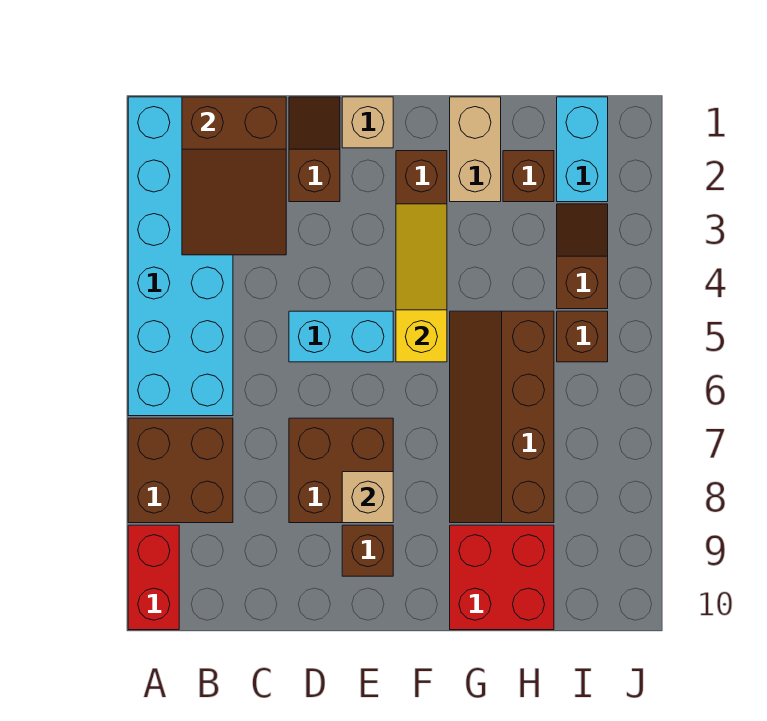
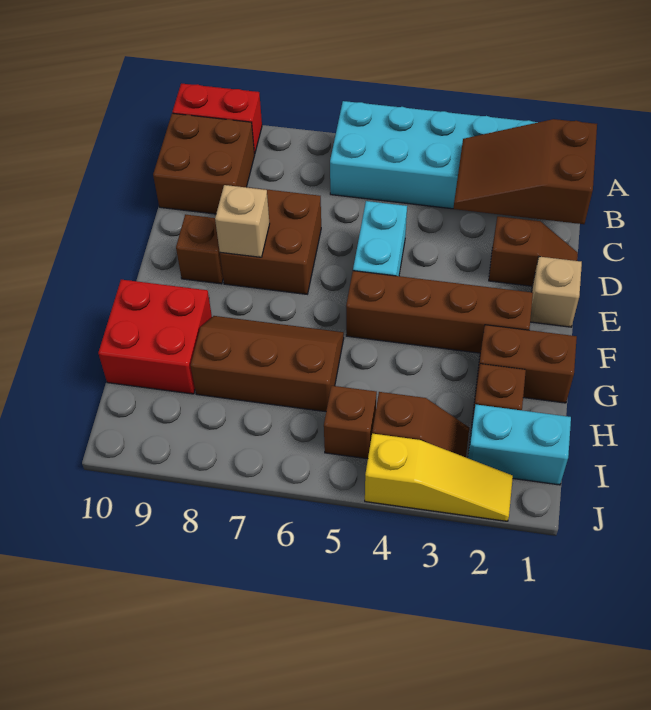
brown 2x2 brick [128,418,233,523] -> brown 2x2 brick moved to [153,113,255,214]
yellow 1x3 slope [396,204,447,362] -> yellow 1x3 slope moved to [365,434,513,521]
tan 1x2 brick [450,97,501,202] -> brown 1x2 brick [476,325,577,403]
brown 2x4 slope [450,311,554,523] -> brown 2x3 slope [191,316,344,412]

